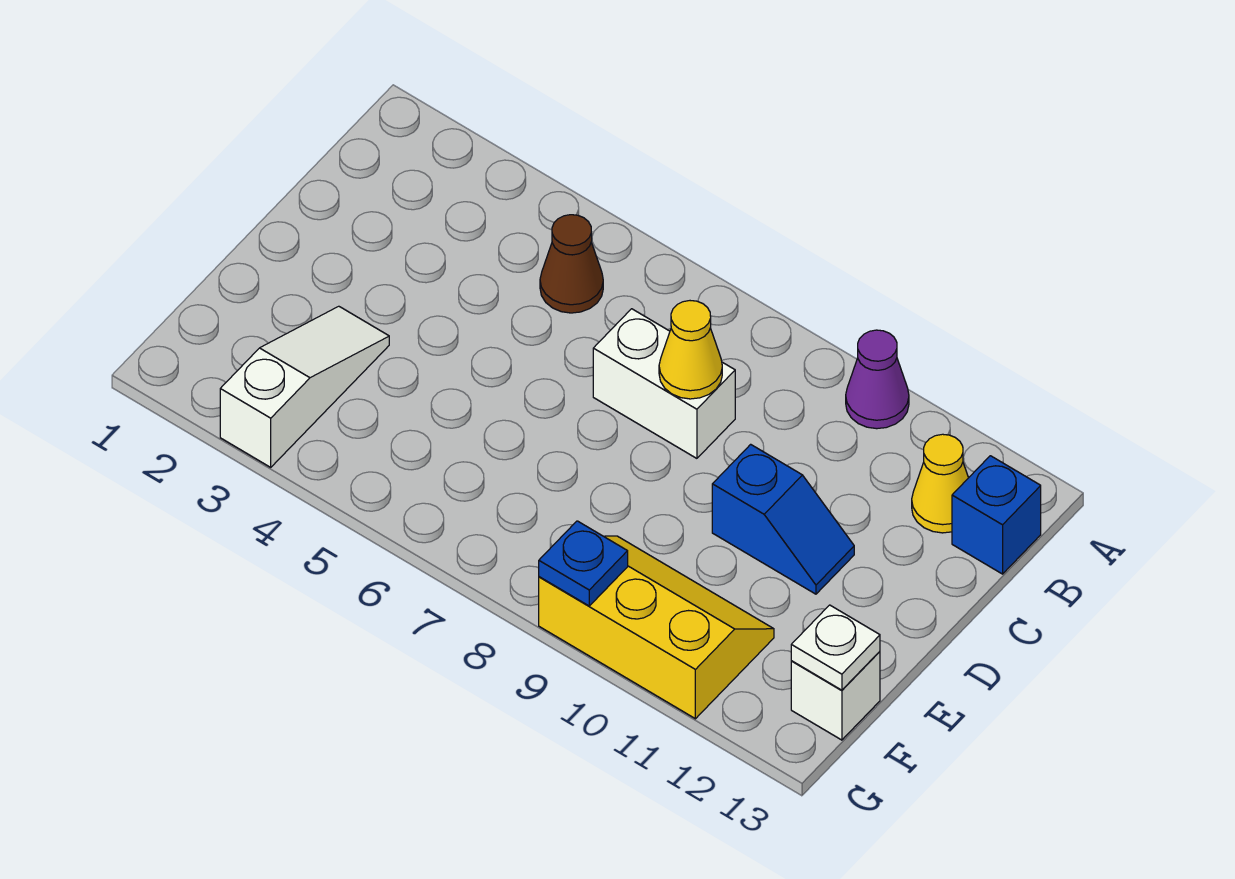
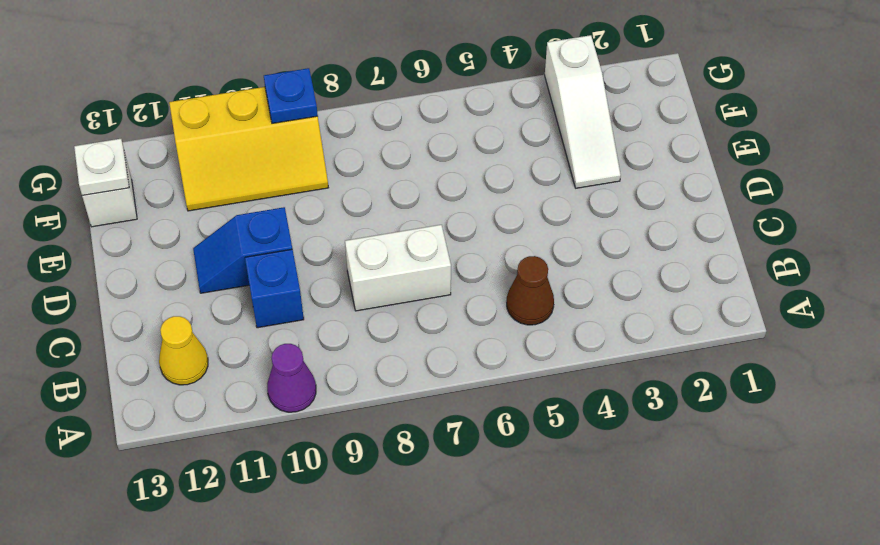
blue 1x1 brick [952,456,1041,574] -> blue 1x1 brick moved to [245,249,304,328]
yellow 1x1 cone [659,301,722,399] -> none

